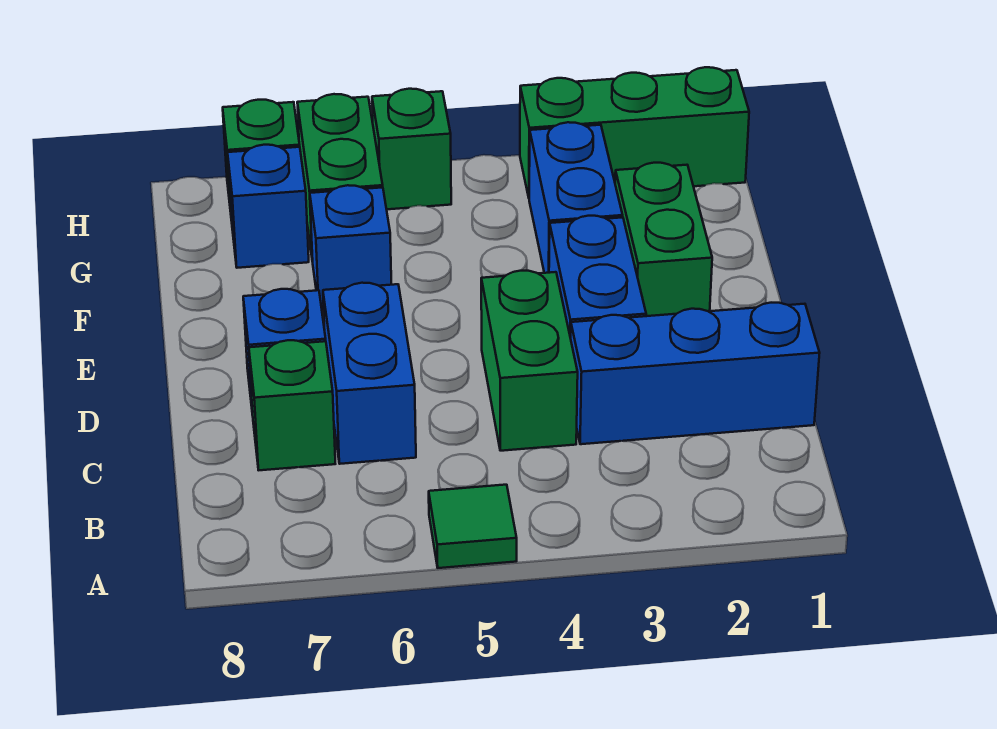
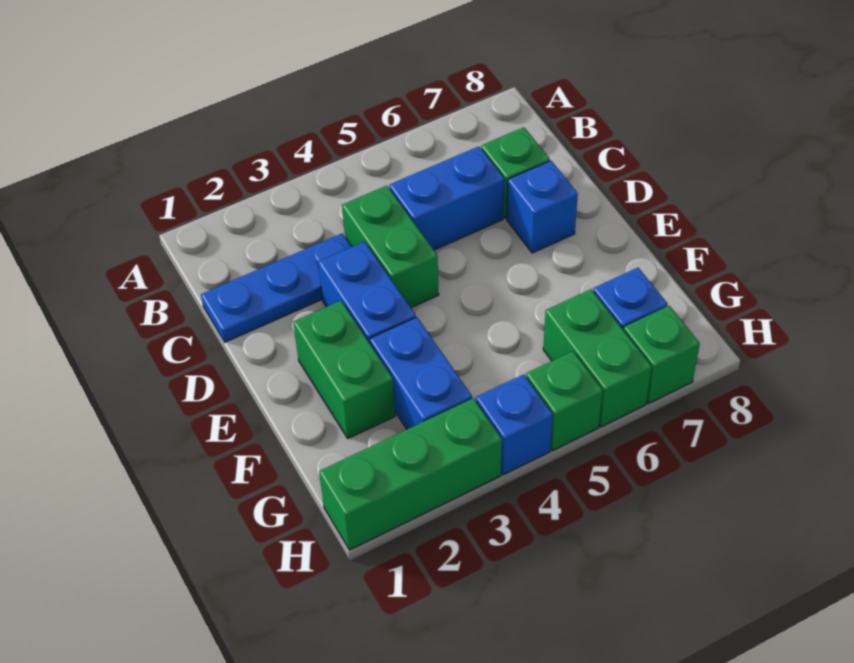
green 1x1 tile [429,485,517,568] -> none
blue 1x3 brick [571,303,820,444] -> blue 1x3 plate [201,234,351,342]
blue 1x2 brick [323,283,416,464] -> blue 1x2 brick turned to [389,147,504,250]
blue 1x1 brick [310,185,392,310] -> blue 1x1 brick moved to [476,374,553,475]

